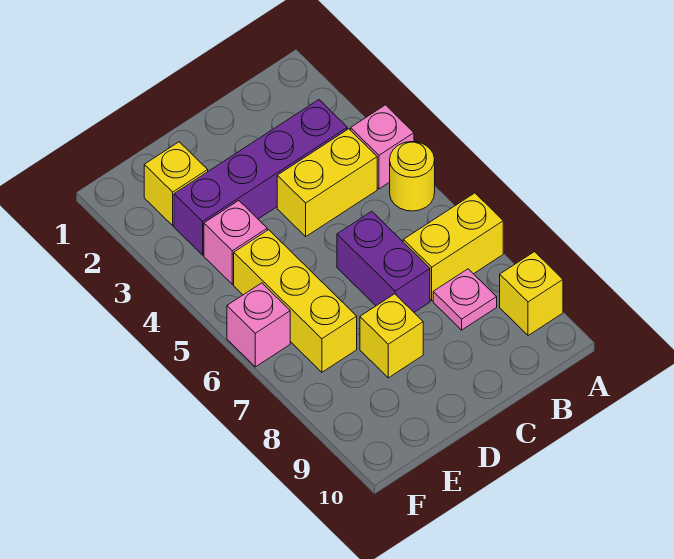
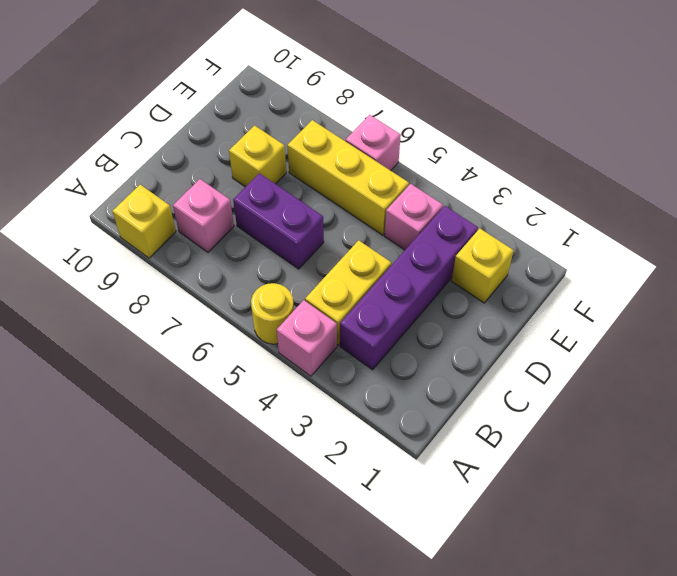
yellow 1x2 brick [403,193,503,301] -> none
pink 1x1 plate [433,269,497,330] -> pink 1x1 brick [173,179,234,252]

